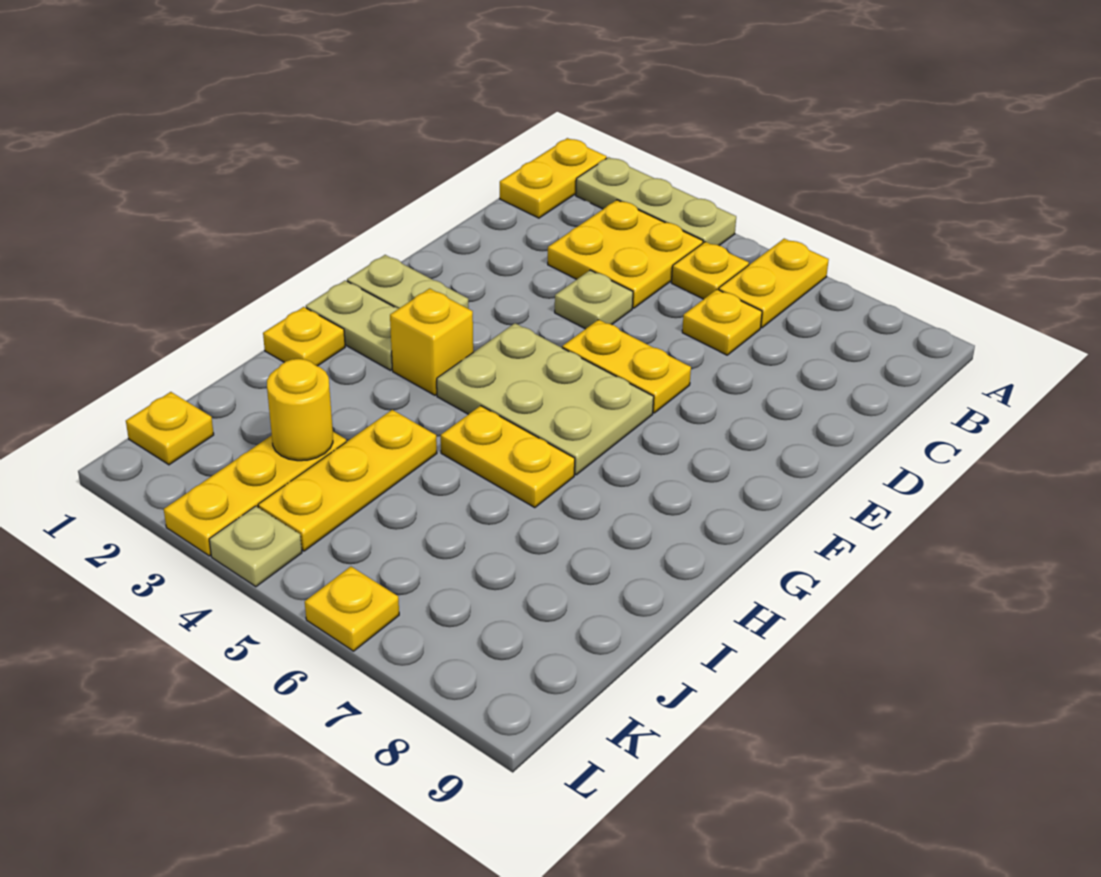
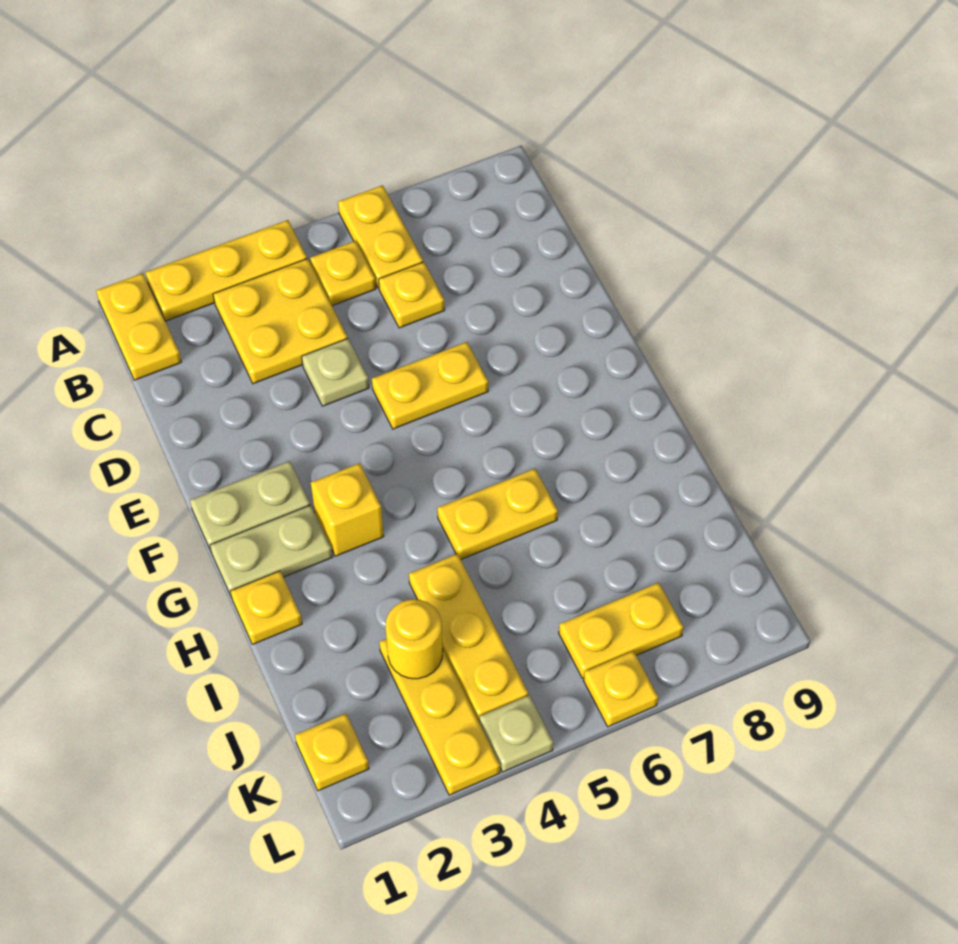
tan 1x3 plate [576,157,736,245] -> yellow 1x3 plate [145,220,307,321]
tan 2x3 plate [437,323,654,475] -> none
none -> yellow 1x2 plate [559,583,683,678]

